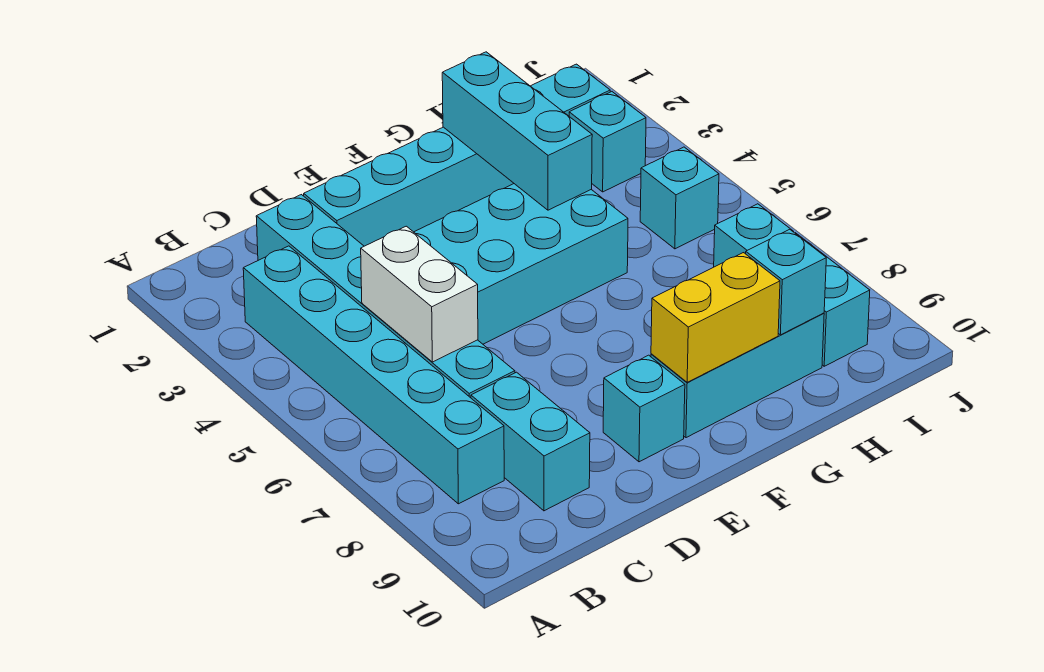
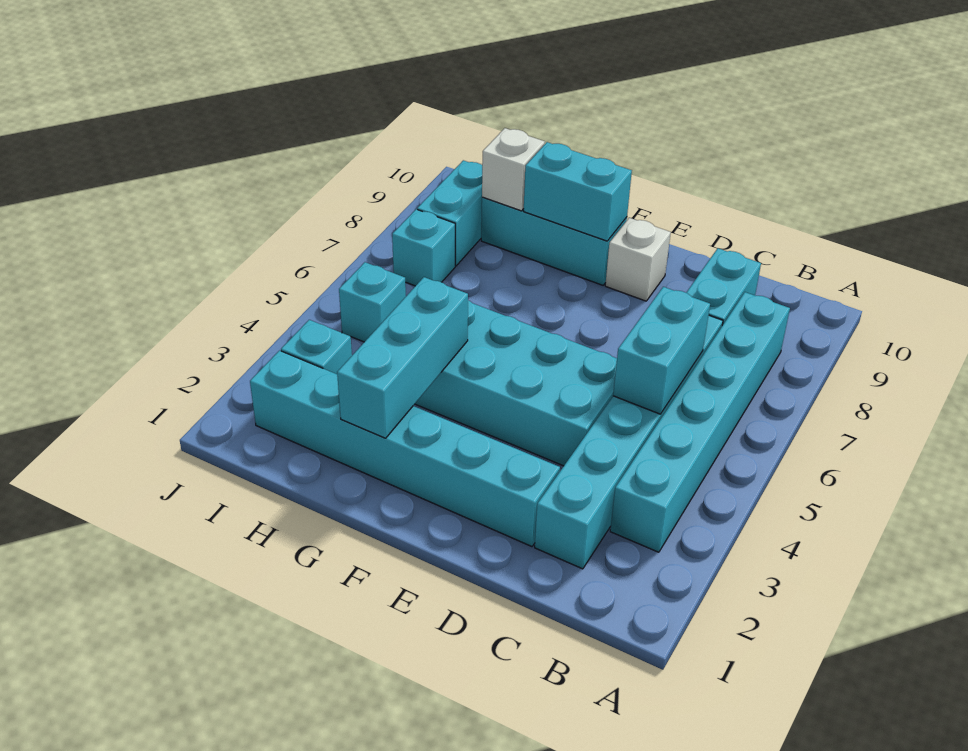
white 1x2 brick [361,226,478,362] -> cyan 1x2 brick [613,287,710,414]
cyan 1x1 brick [603,355,685,462] -> white 1x1 brick [605,218,671,301]
yellow 1x2 brick [651,253,780,382] -> cyan 1x2 brick [524,142,632,241]
cyan 1x1 brick [746,229,826,335] -> white 1x1 brick [482,128,545,211]

